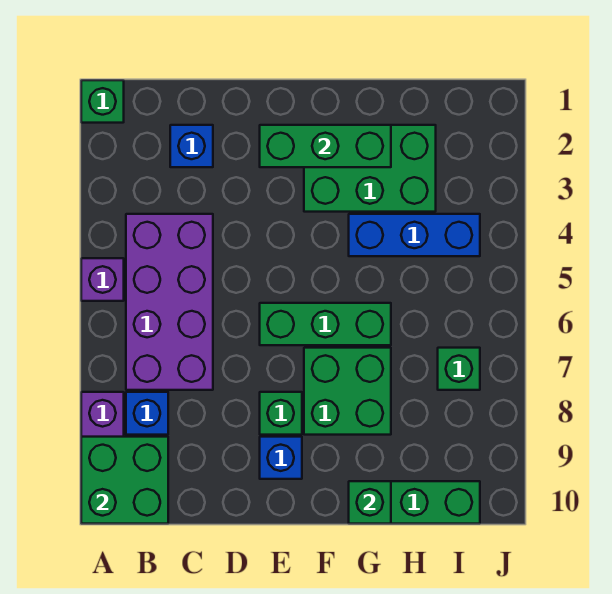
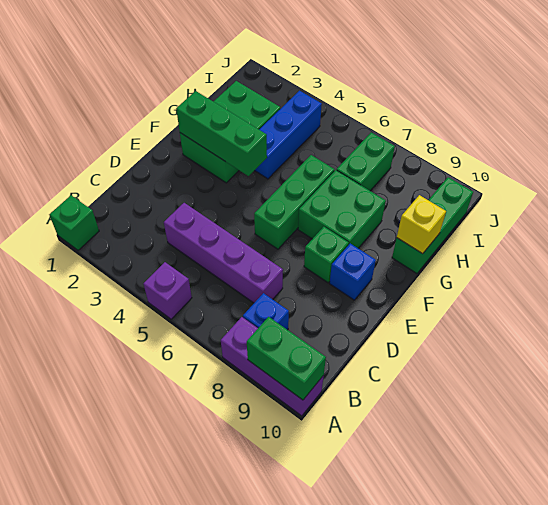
green 2x2 brick [81,437,168,524] -> green 1x2 brick [247,317,326,400]
purple 2x4 brick [126,214,213,390] -> purple 1x4 brick [164,203,283,303]
blue 1x1 brick [170,125,213,167] -> none
green 1x3 brick [260,125,391,167] -> green 1x3 brick turned to [176,91,267,176]
green 1x1 brick [349,481,391,524] -> yellow 1x1 brick [397,195,446,254]
green 1x1 brick [438,348,480,390] -> green 1x2 brick [337,132,395,191]

